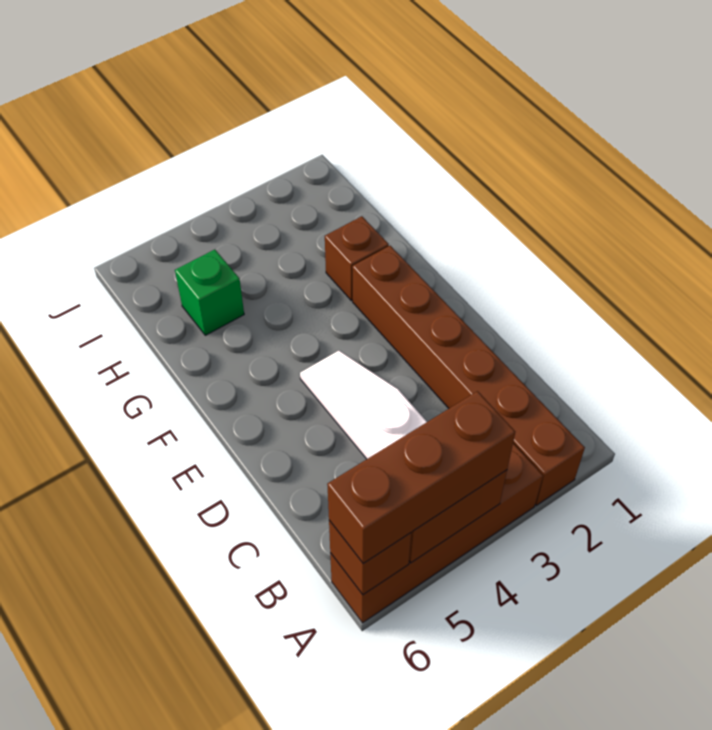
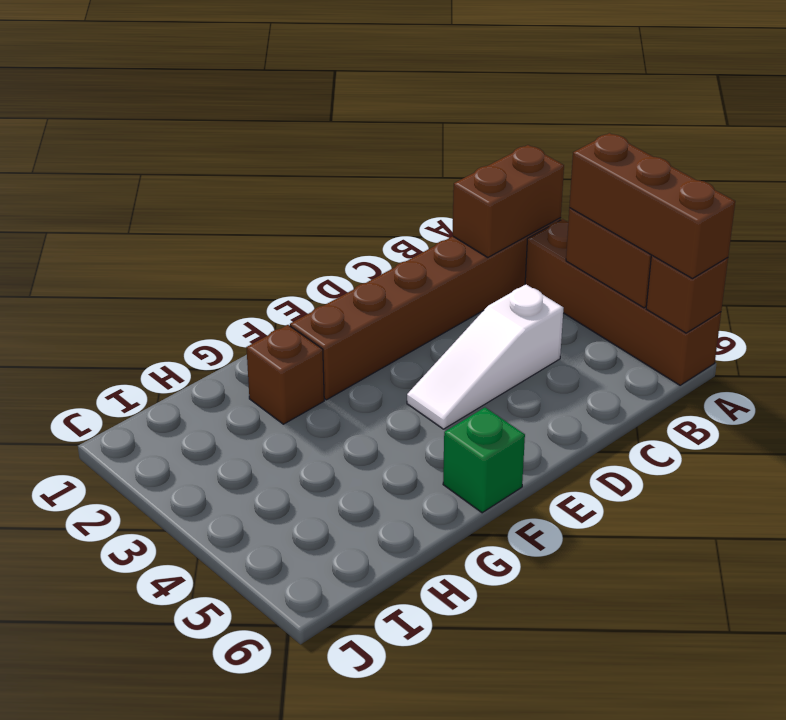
none -> brown 1x2 brick [452,145,564,257]
green 1x1 brick [175,250,244,335] -> green 1x1 brick moved to [443,408,525,513]

